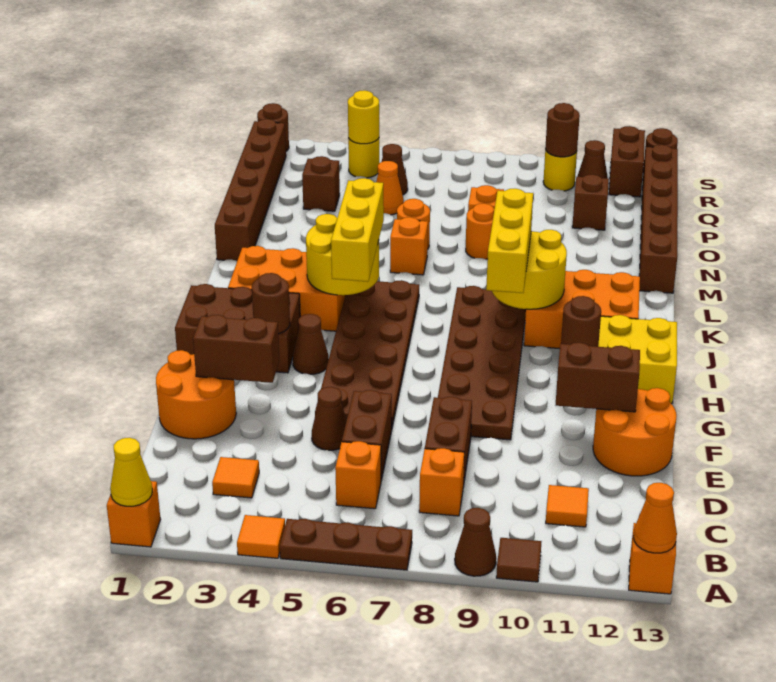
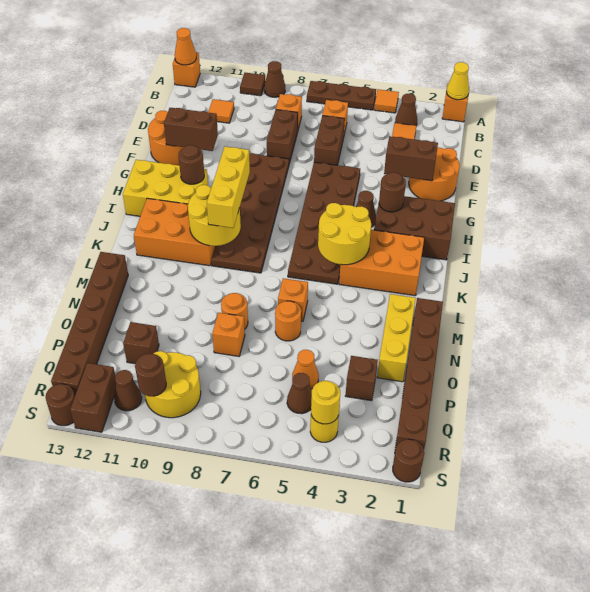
brown 1x1 cone [312,387,347,450] -> brown 1x1 cone moved to [395,94,417,126]
yellow 1x3 brick [331,178,384,282] -> yellow 1x3 brick moved to [377,294,416,382]
yellow 1x1 round brick [543,149,577,191] -> yellow 2x2 round brick [145,351,201,418]

